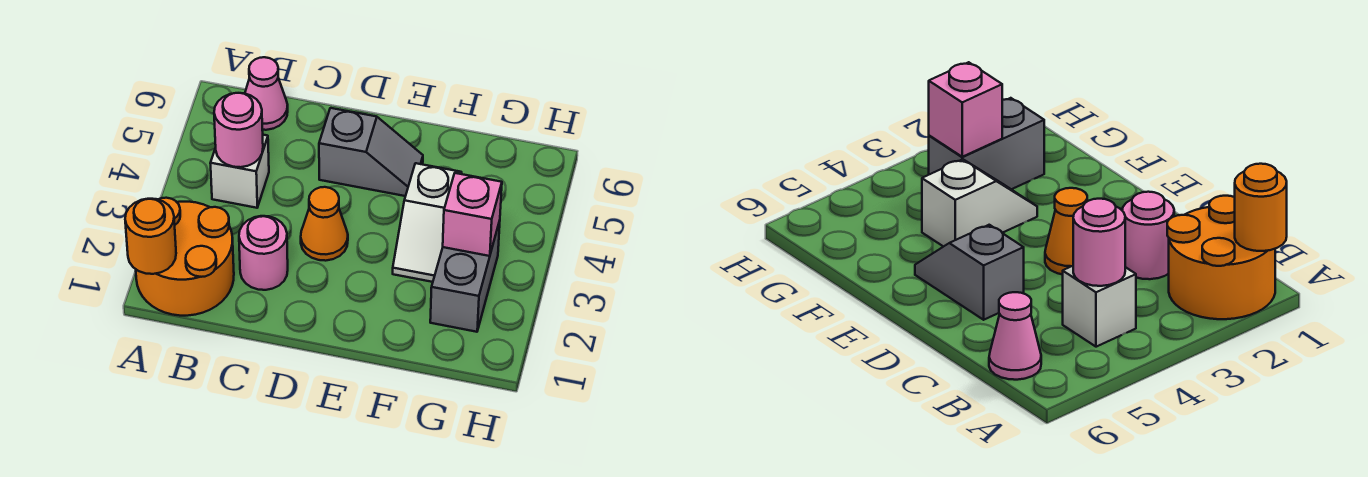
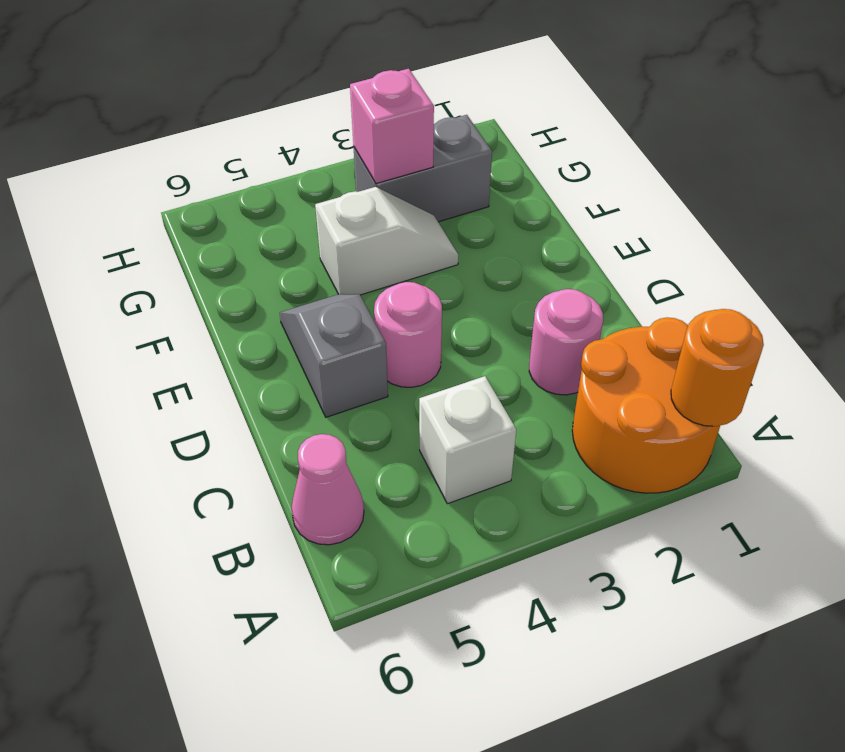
pink 1x1 round brick [214,93,263,167] -> pink 1x1 round brick moved to [374,282,442,387]
orange 1x1 cone [301,187,348,261] -> none

